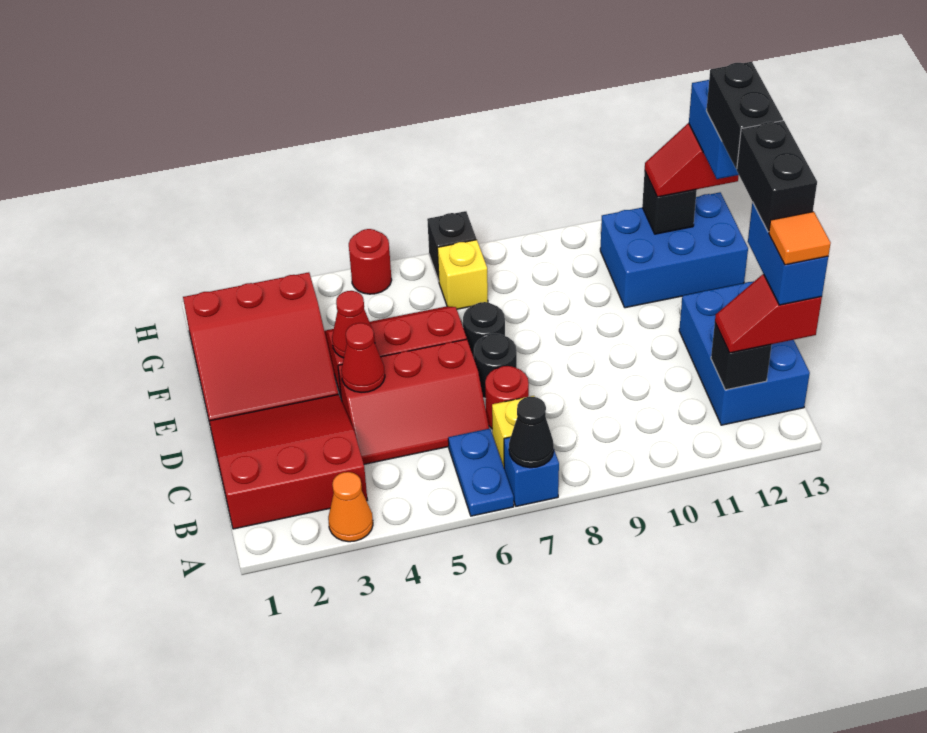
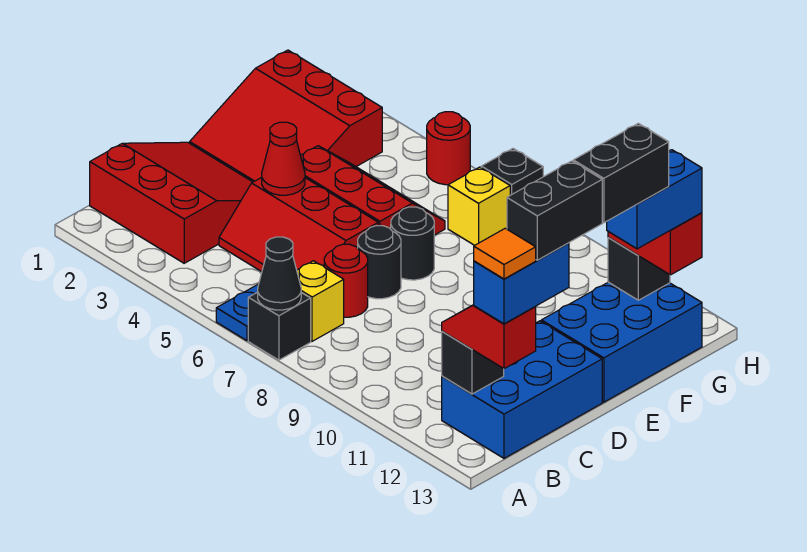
orange 1x1 cone [328,472,373,542] -> none
blue 1x1 brick [504,437,559,506] -> black 1x1 brick [248,292,311,360]
red 1x1 cone [332,291,375,358] -> none
blue 2x3 brick [600,192,748,308] -> blue 2x3 brick turned to [541,282,702,402]

